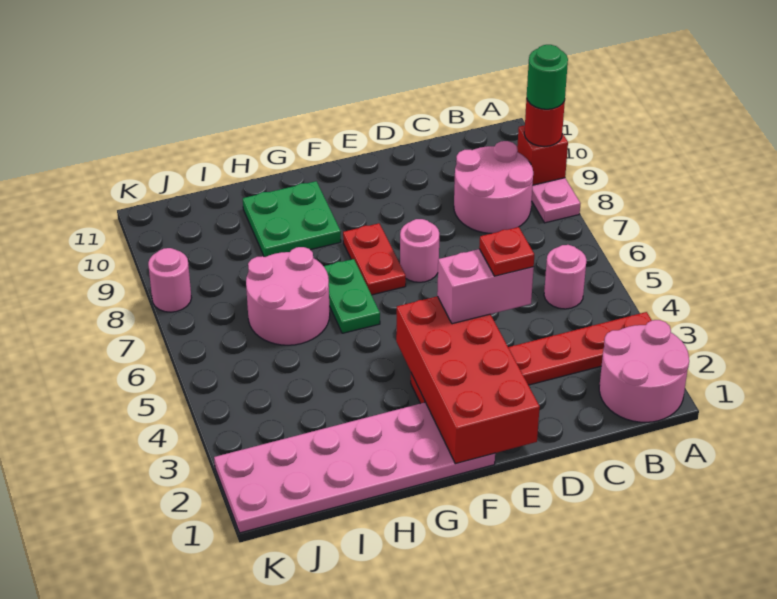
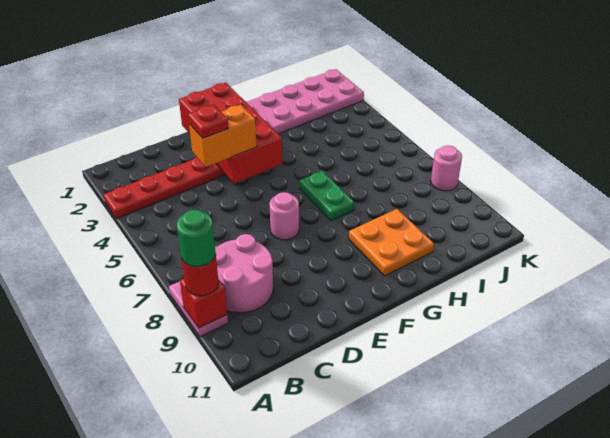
pink 2x2 round brick [599,320,689,422] -> none
pink 1x1 round brick [544,245,587,309] -> none
pink 1x2 brick [437,249,534,324] -> orange 1x2 brick [189,105,257,167]
red 1x2 plate [343,223,406,295] -> none
green 2x2 plate [243,181,341,257] -> orange 2x2 plate [349,209,434,276]
pink 2x2 round brick [246,247,330,345] -> none

